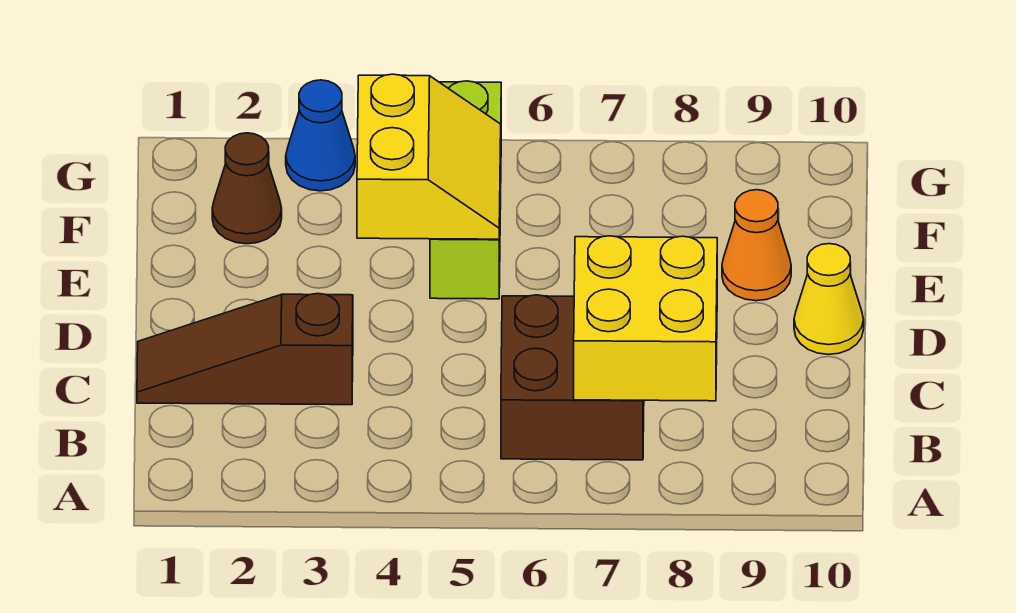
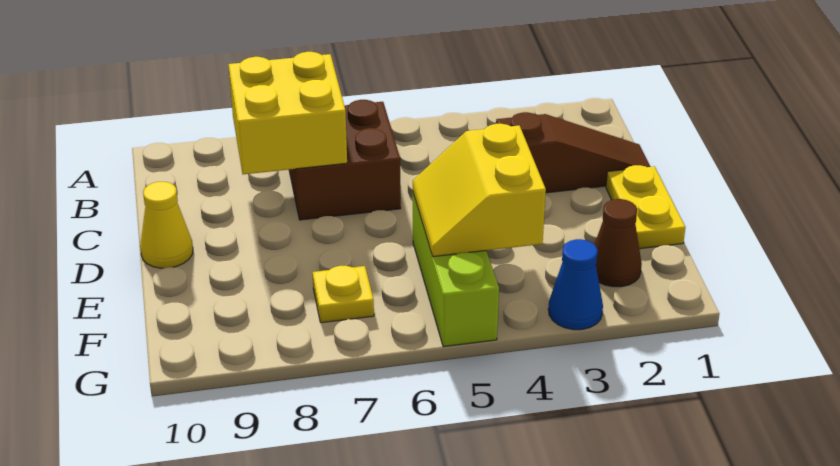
none -> yellow 1x2 plate [606,165,685,249]
orange 1x1 cone [722,190,791,301] -> none
none -> yellow 1x1 plate [312,266,374,323]

